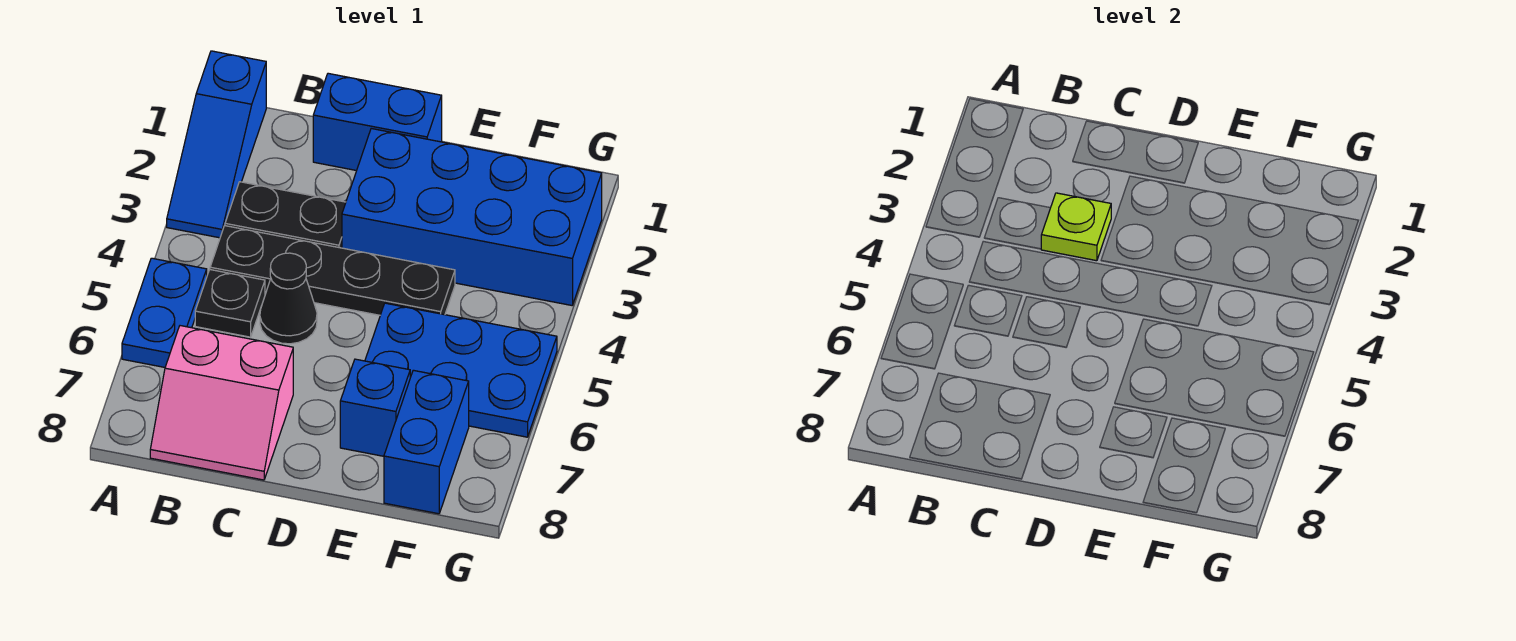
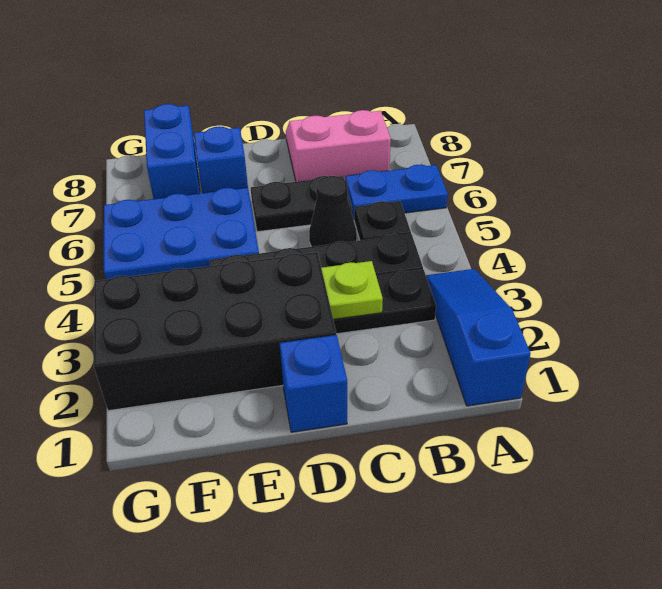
blue 1x2 plate [122,258,207,367] -> blue 1x2 plate turned to [345,165,448,218]
blue 1x2 brick [313,73,442,171] -> blue 1x1 brick [280,335,347,432]
none -> black 1x2 plate [251,176,352,232]
blue 2x4 brick [342,129,602,305] -> black 2x4 brick [94,252,336,411]

